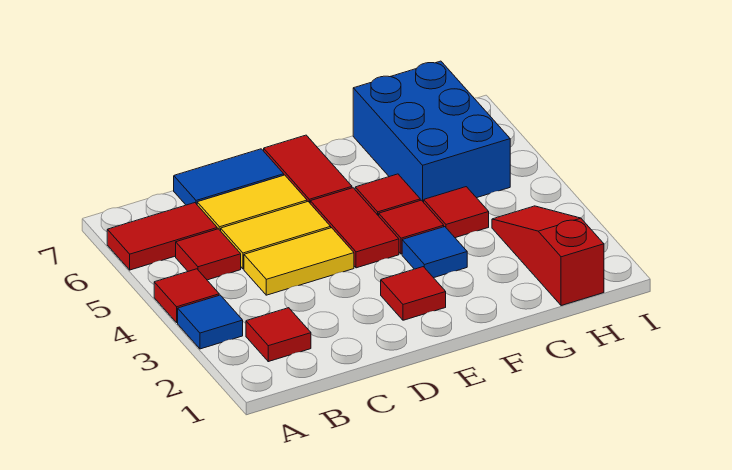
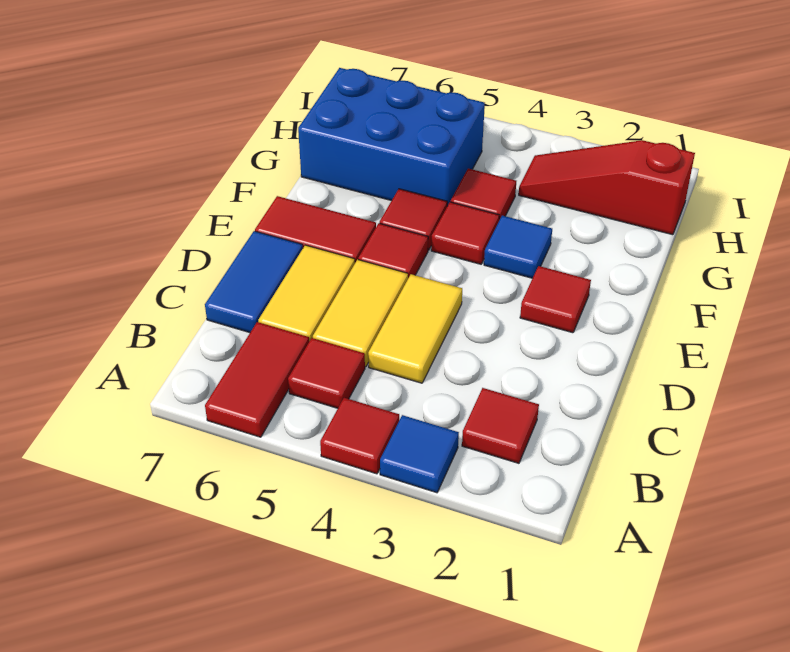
red 1x2 tile [310,188,399,268] -> red 1x1 tile [358,223,428,278]

